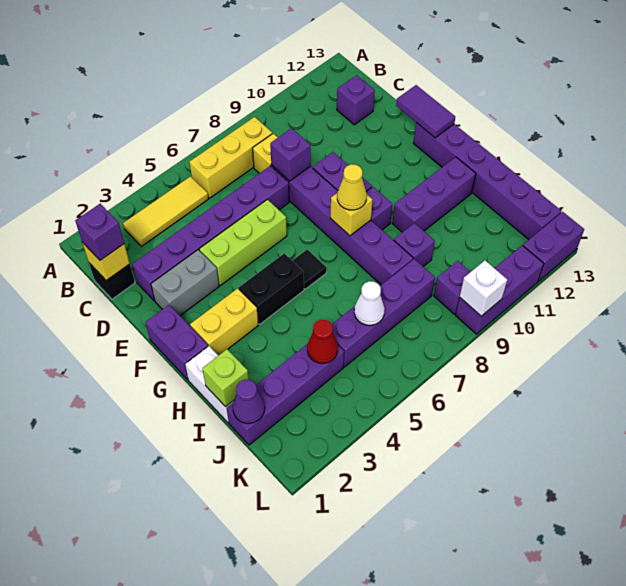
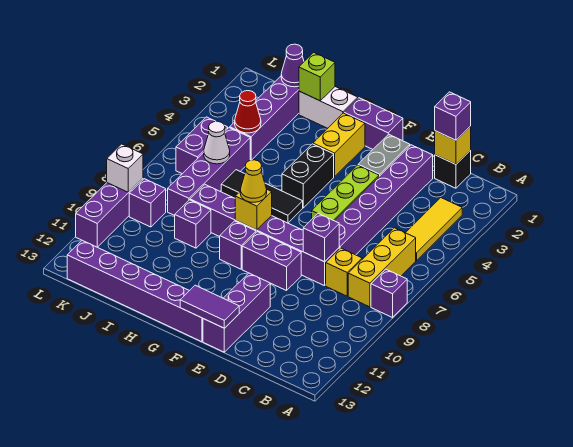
purple 1x1 brick [337,75,375,125] -> purple 1x1 brick moved to [371,269,407,318]
black 1x1 tile [292,250,326,289] -> black 1x3 tile [221,170,303,223]
purple 1x3 brick [392,157,476,232] -> purple 1x3 brick moved to [203,273,270,352]
purple 1x2 brick [523,212,584,281] -> purple 1x2 brick moved to [176,117,228,174]

